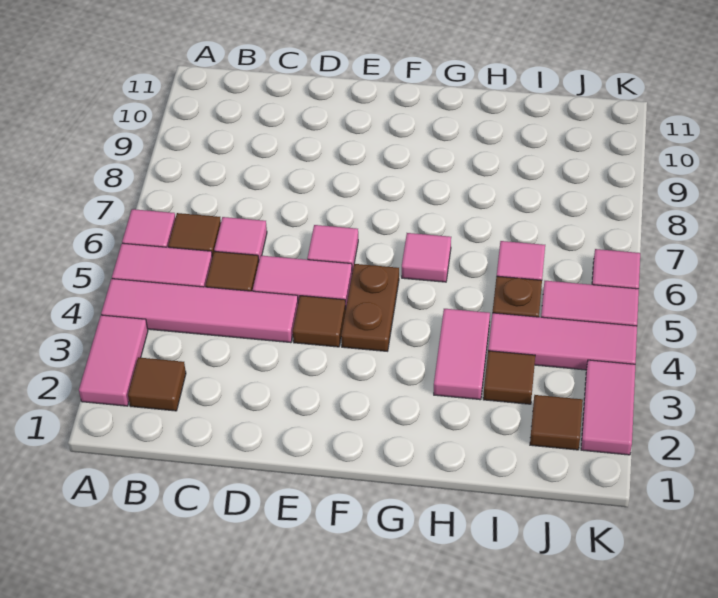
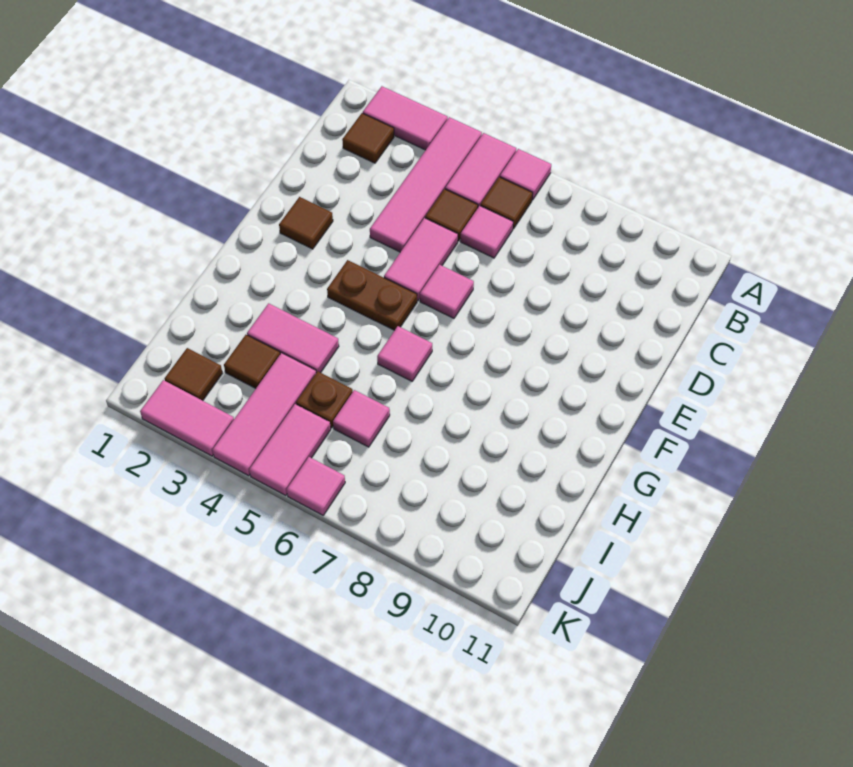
brown 1x1 tile [293,296,346,347] -> brown 1x1 tile moved to [279,197,333,249]

